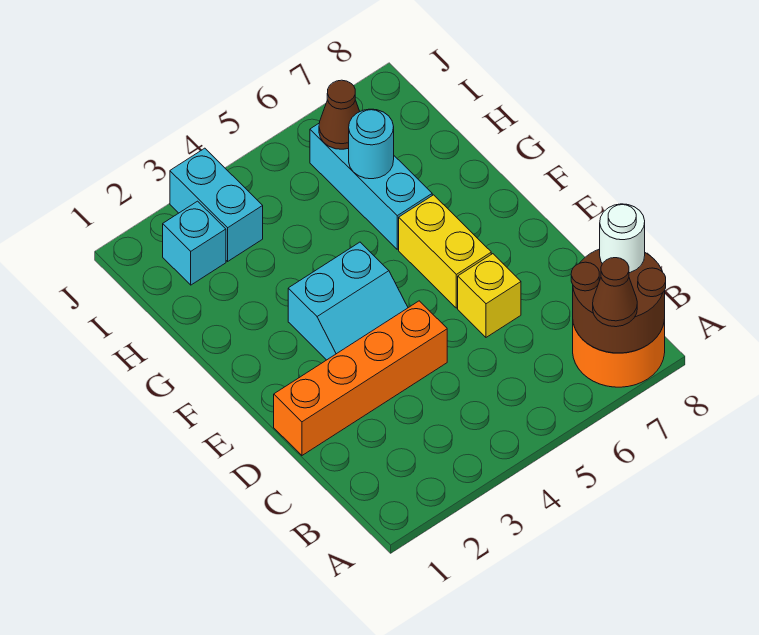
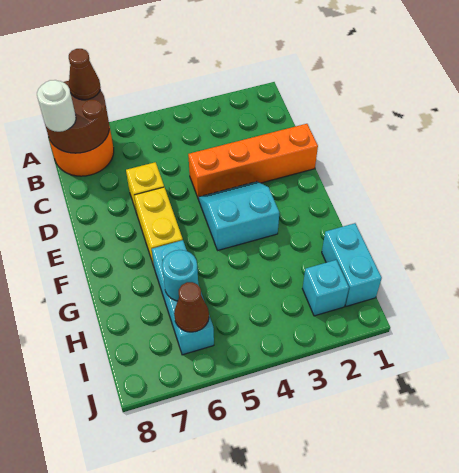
cyan 1x2 brick [170,148,263,261] -> cyan 1x2 brick moved to [322,223,382,306]

